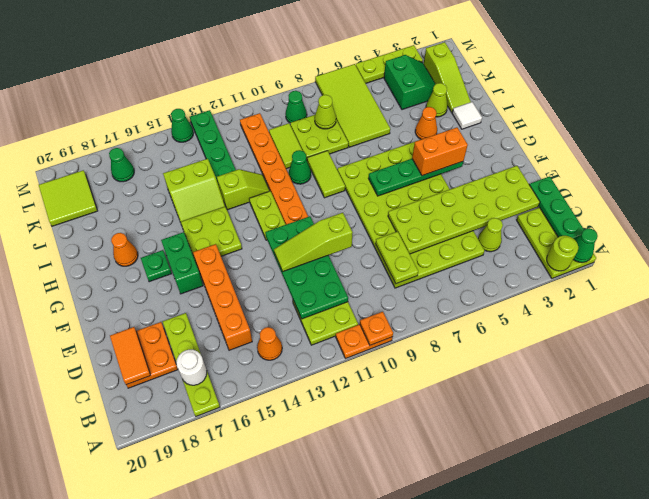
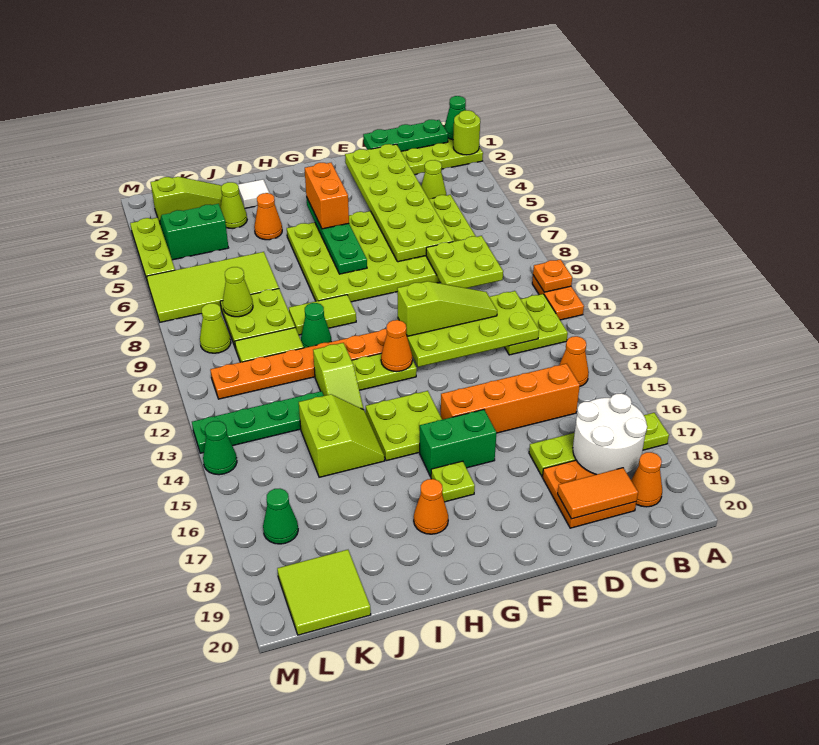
white 1x1 round brick [176,350,207,385] -> white 2x2 round brick [573,393,647,475]
none -> orange 1x1 cone [631,452,662,507]
lime 1x2 plate [376,232,418,284] -> lime 2x2 plate [426,236,503,288]
green 2x4 plate [265,216,348,319] -> lime 2x4 plate [398,291,539,367]
lime 1x3 slope [274,213,353,271] -> lime 1x3 slope turned to [397,281,497,336]
none -> orange 1x1 cone [381,320,412,372]
green 1x1 plate [141,250,172,282] -> lime 1x1 plate [431,461,475,502]
lime 1x2 slope [217,169,270,210] -> lime 1x2 slope turned to [313,343,364,410]
green 1x1 cone [286,91,307,123] -> lime 1x1 cone [200,303,231,353]

